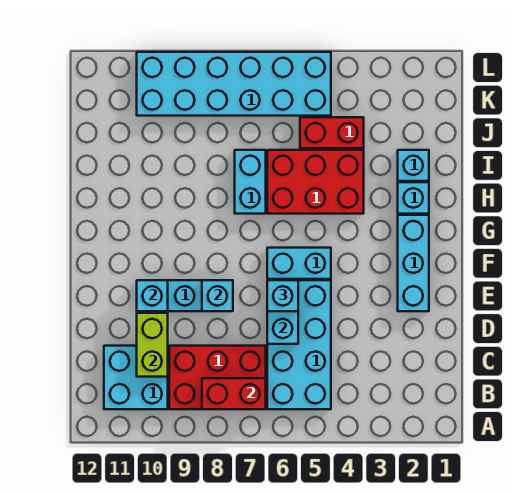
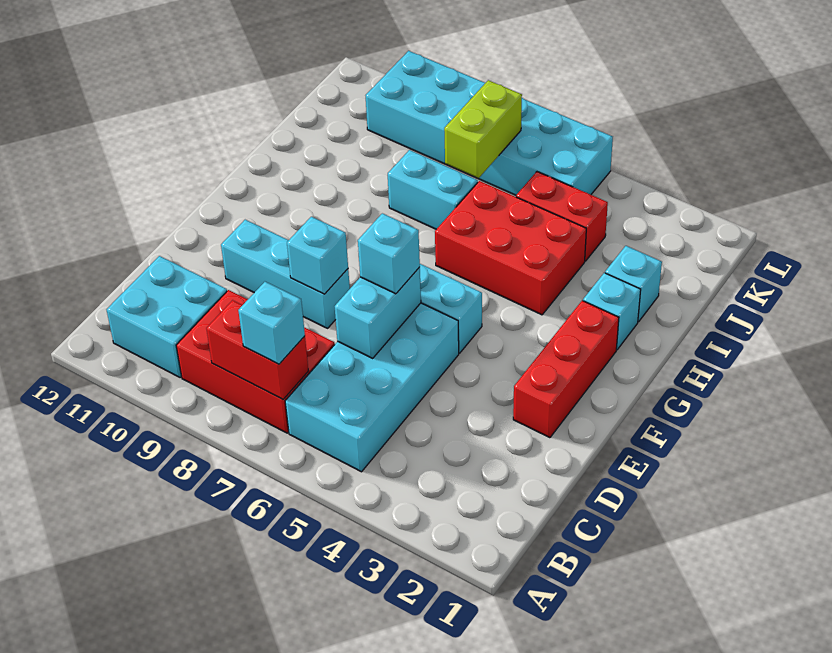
lime 1x2 brick [137,313,168,377] -> lime 1x2 brick moved to [444,80,522,178]
cyan 1x3 brick [398,215,429,311] -> red 1x3 brick [513,301,619,438]
cyan 1x1 brick [137,280,168,311] -> cyan 1x1 brick moved to [238,282,305,364]
cyan 1x2 brick [235,150,266,214] -> cyan 1x2 brick turned to [388,150,478,229]

